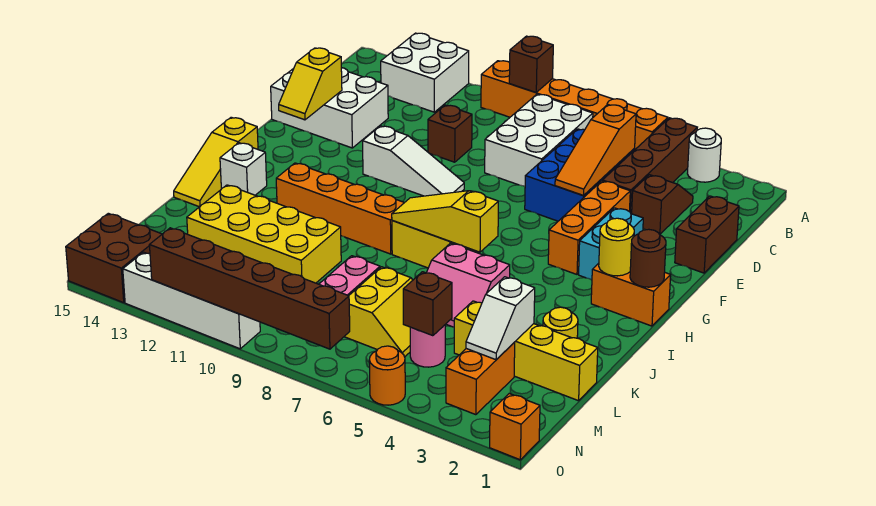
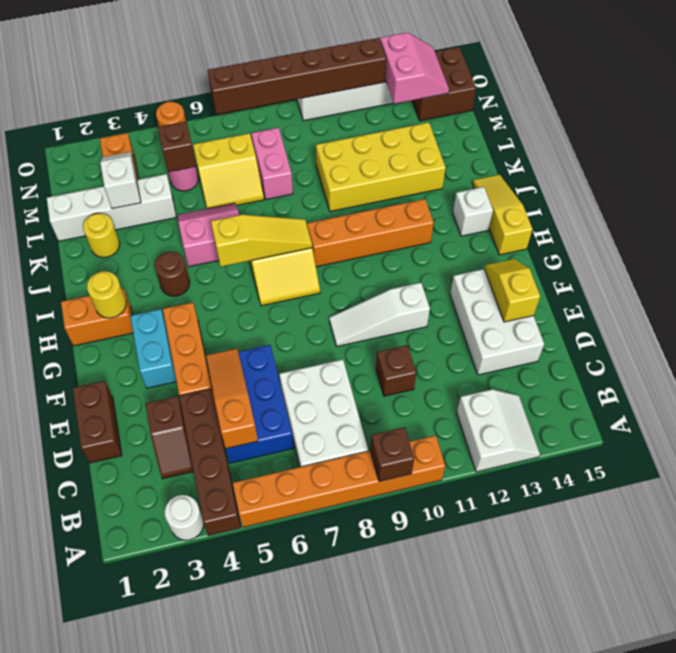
white 2x2 brick [381,33,469,112] -> white 2x2 slope [457,389,540,472]
white 2x3 brick [271,68,388,148] -> white 2x3 brick turned to [450,269,544,375]
brown 1x1 round brick [630,229,666,287] -> brown 1x1 round brick moved to [155,252,190,296]
yellow 1x4 brick [454,301,598,401] -> white 1x4 brick [47,174,176,241]
yellow 2x2 slope [344,267,413,357] -> yellow 2x2 slope turned to [193,133,264,209]
none -> pink 2x2 slope [380,33,449,104]
orange 1x1 brick [490,394,540,460] -> none

